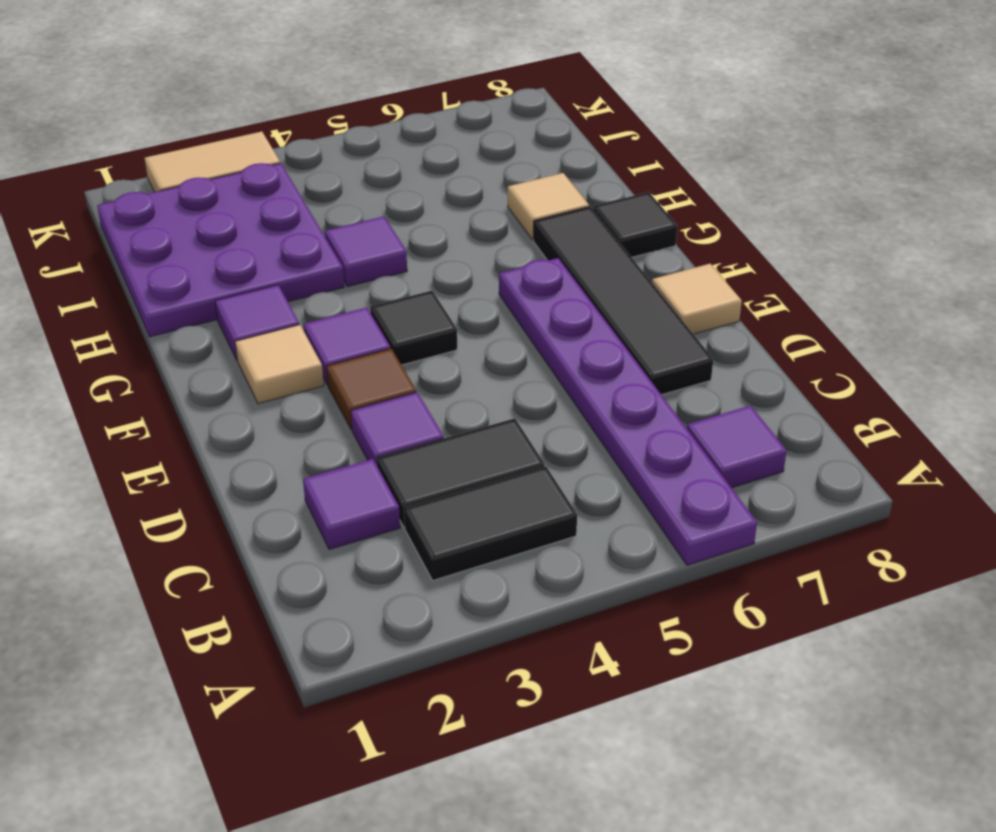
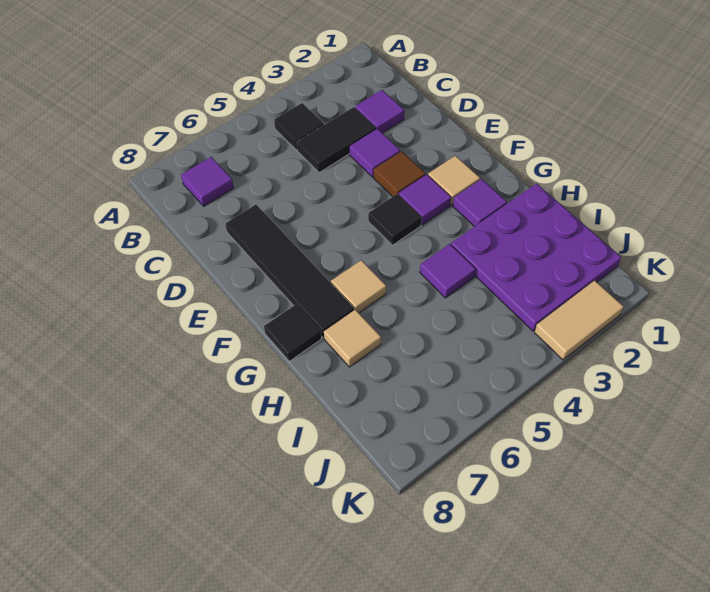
purple 1x6 plate [499,258,757,565] -> none
black 1x2 tile [404,466,577,580] -> black 1x1 tile [274,103,324,150]
tan 1x1 tile [652,264,742,334] -> tan 1x1 tile moved to [331,260,386,313]

